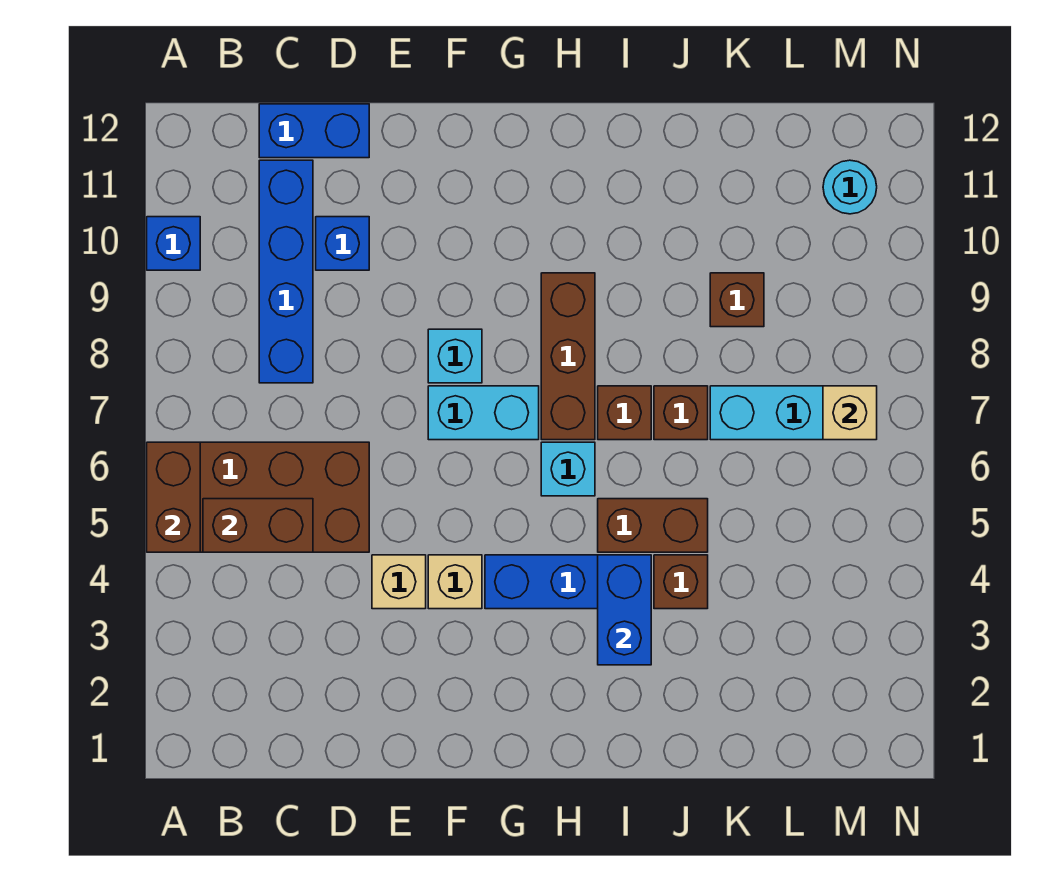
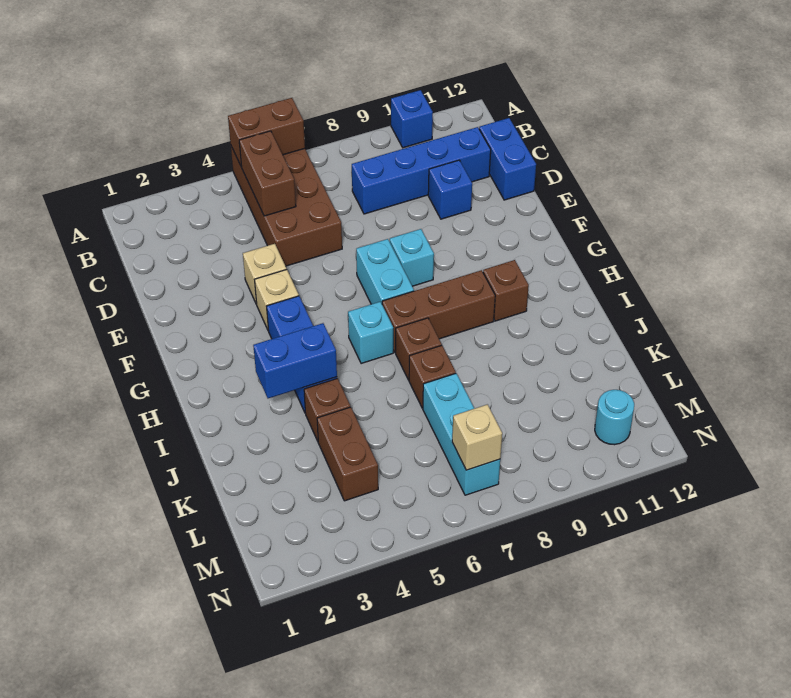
brown 1x2 brick [598,499,708,552] -> brown 1x2 brick moved to [317,407,378,501]
brown 1x1 brick [710,273,764,327] -> brown 1x1 brick moved to [483,260,529,321]

